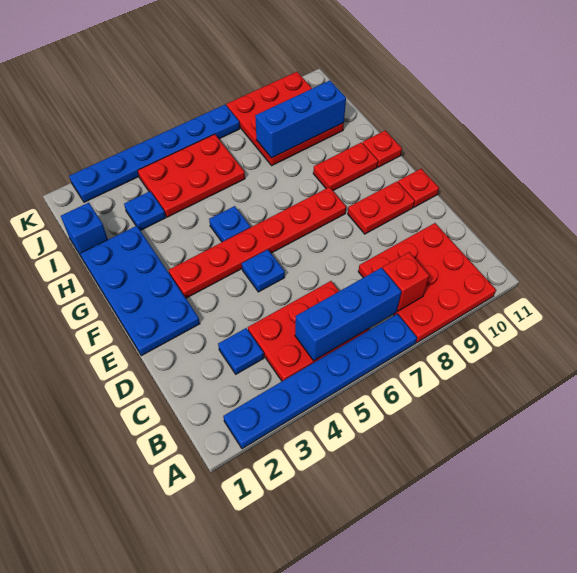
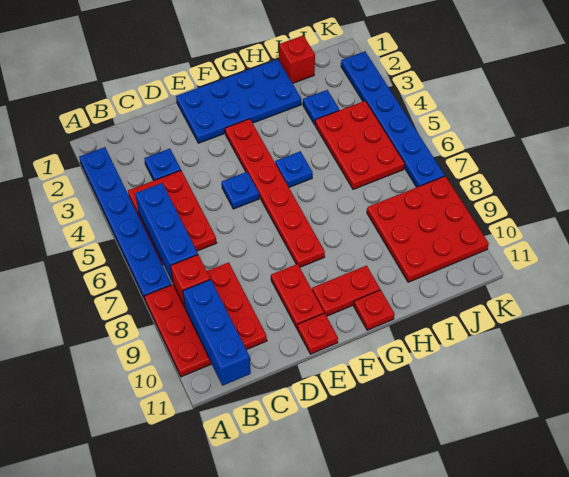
red 1x2 plate [313,142,378,191] -> red 1x2 plate turned to [312,266,380,316]
blue 1x1 brick [61,203,108,258] -> red 1x1 brick [279,36,315,83]
blue 1x3 brick [255,80,346,158] -> blue 1x3 brick moved to [183,279,251,385]

